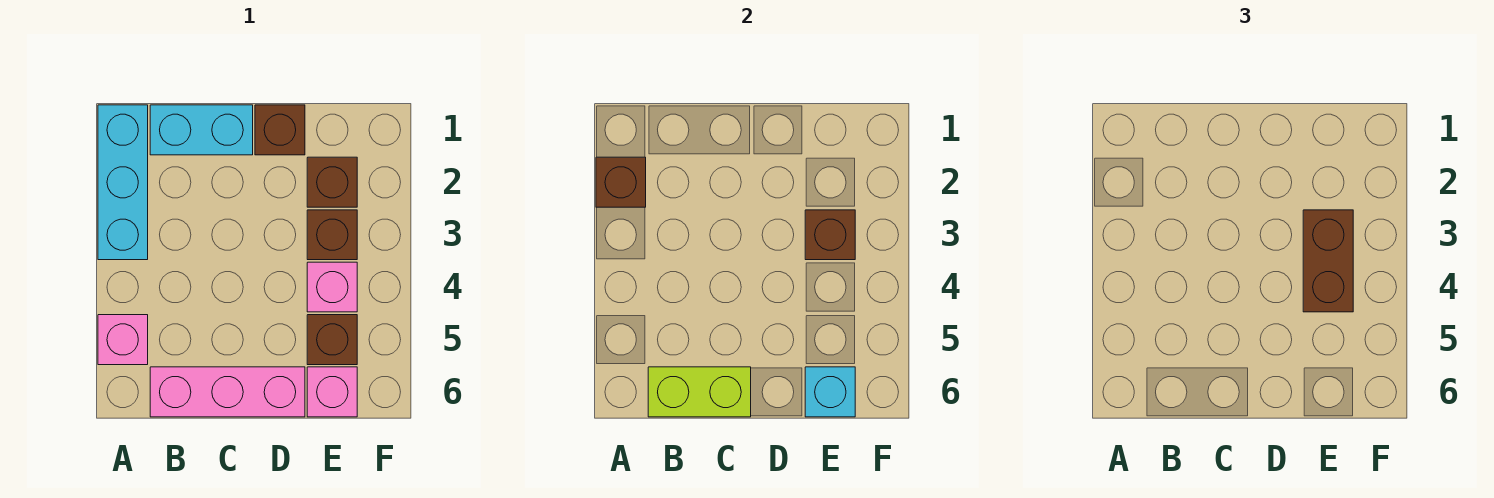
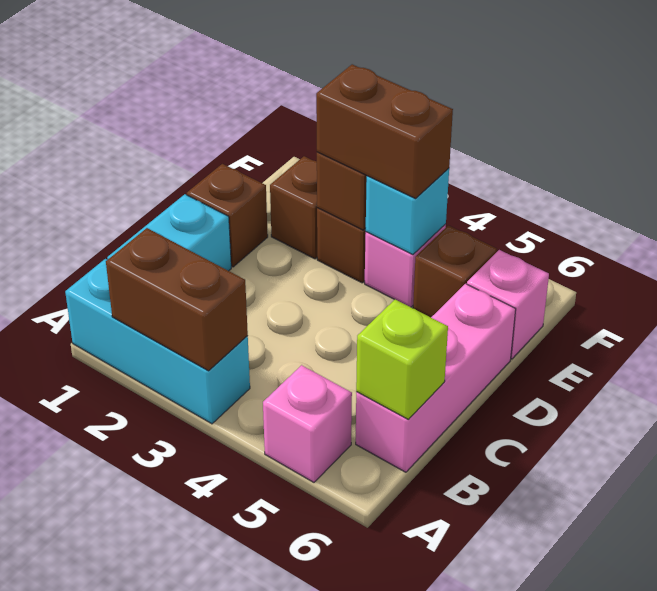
brown 1x1 brick [596,157,646,207] -> brown 1x2 brick [106,228,248,371]
lime 1x2 brick [648,367,751,417] -> lime 1x1 brick [356,300,448,420]
cyan 1x1 brick [805,367,855,417] -> cyan 1x1 brick moved to [366,168,449,255]

